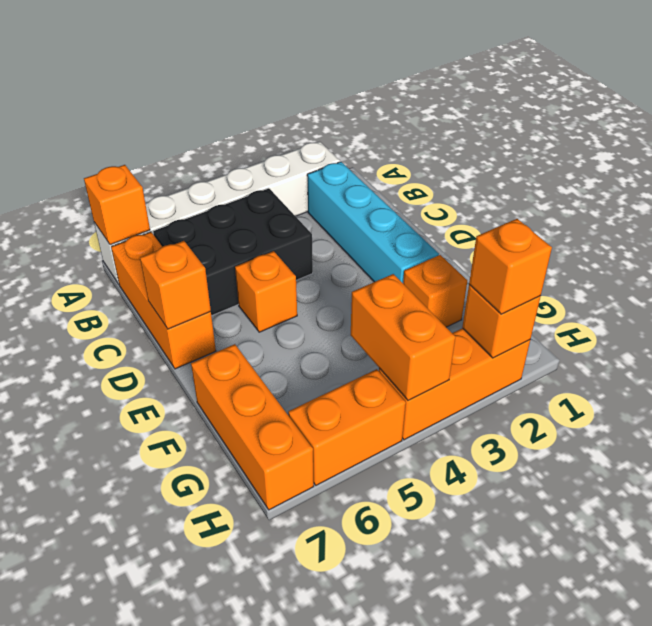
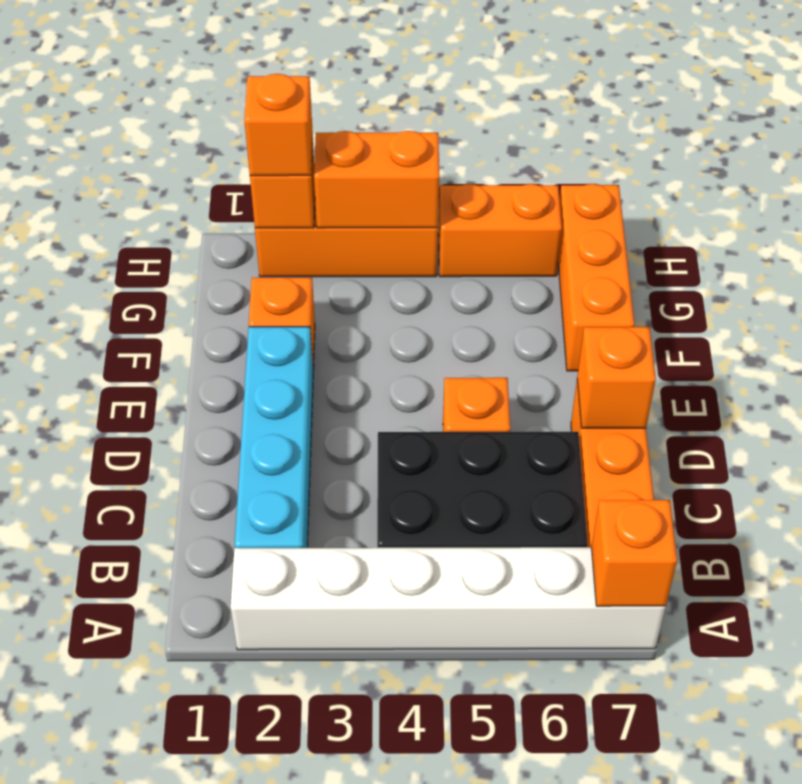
orange 1x2 brick [351,274,455,401] -> orange 1x2 brick turned to [314,131,439,228]

